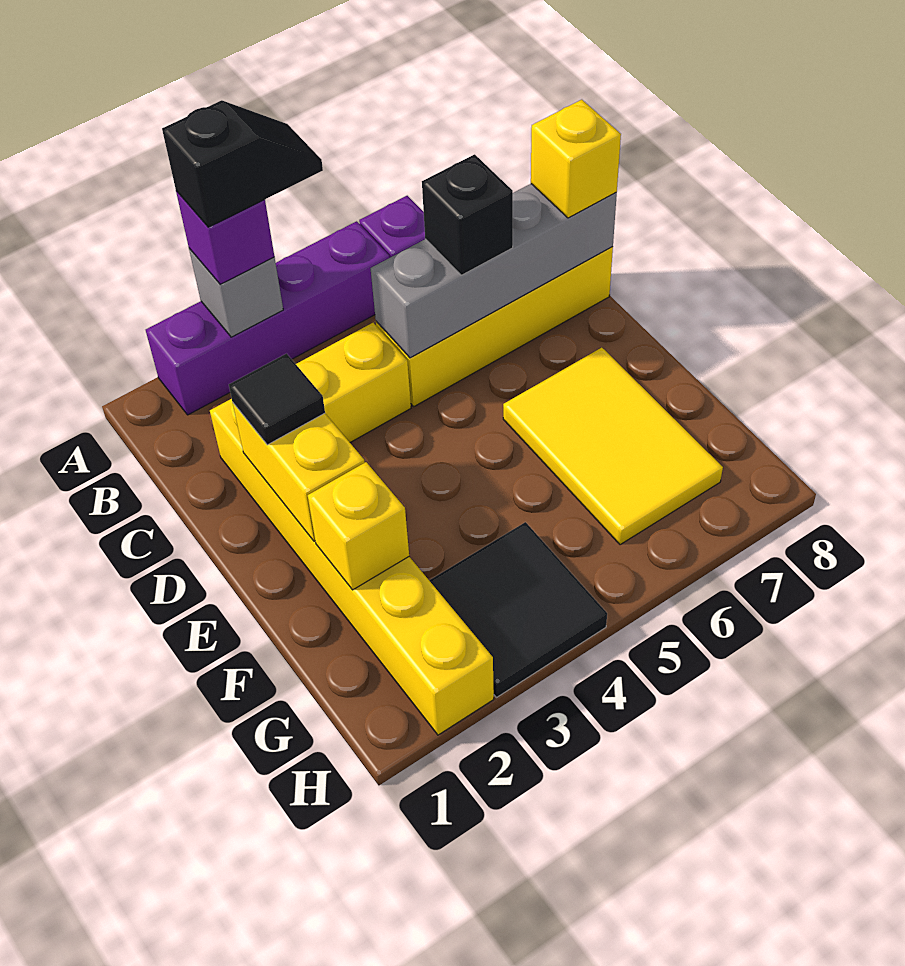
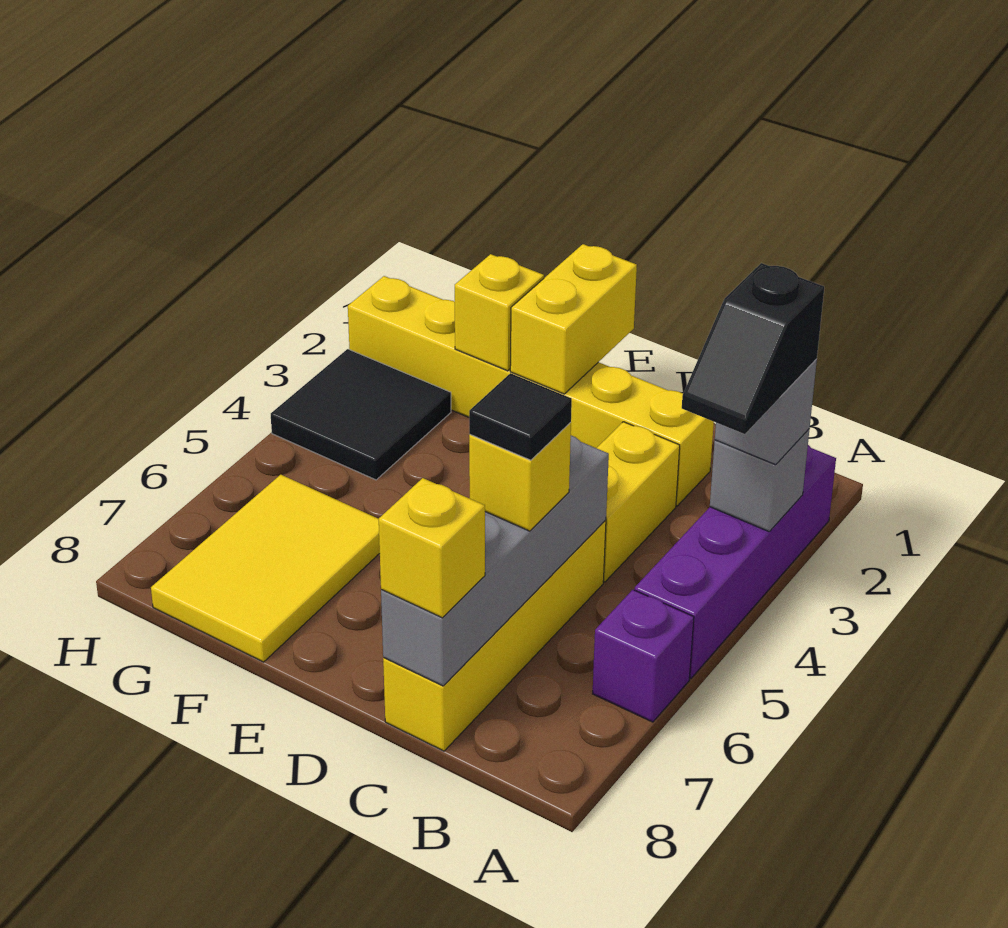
purple 1x1 brick [176,191,274,285] -> grey 1x1 brick [715,359,817,465]
black 1x1 brick [422,154,513,275] -> yellow 1x1 brick [469,422,571,531]
yellow 1x2 brick [233,403,365,541] -> yellow 1x2 brick turned to [510,244,637,394]
black 1x1 tile [229,354,325,445] -> black 1x1 tile moved to [469,373,572,460]
yellow 2x3 tile [503,348,723,545] -> yellow 2x3 tile turned to [151,475,380,662]

